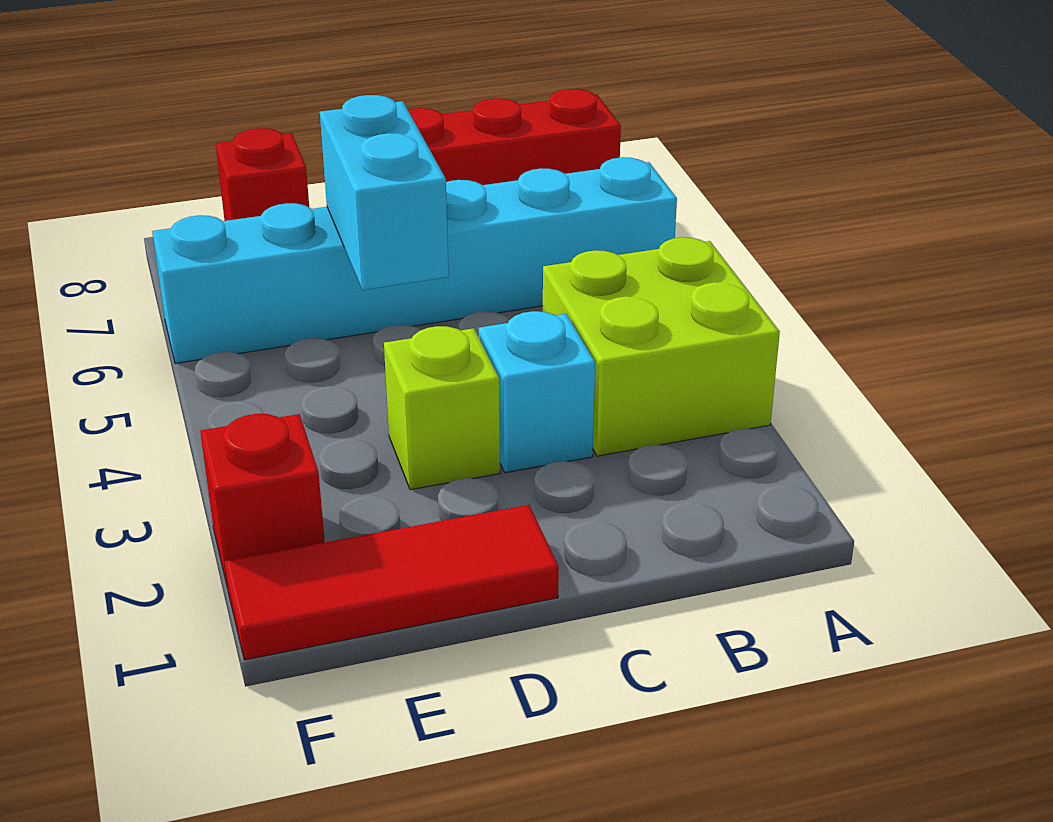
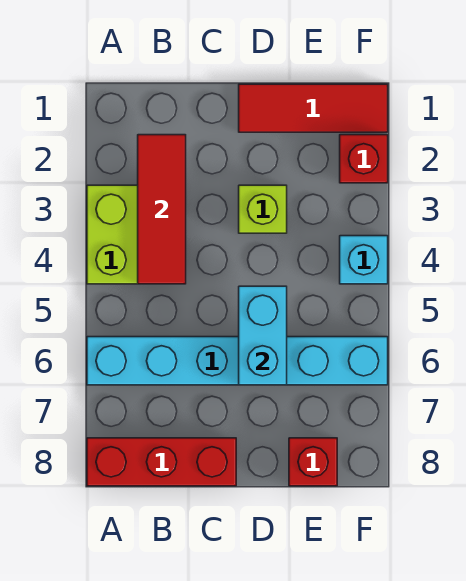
none -> red 1x3 tile [138,135,186,284]
cyan 1x1 brick [479,311,595,473] -> cyan 1x1 brick moved to [340,236,388,284]

